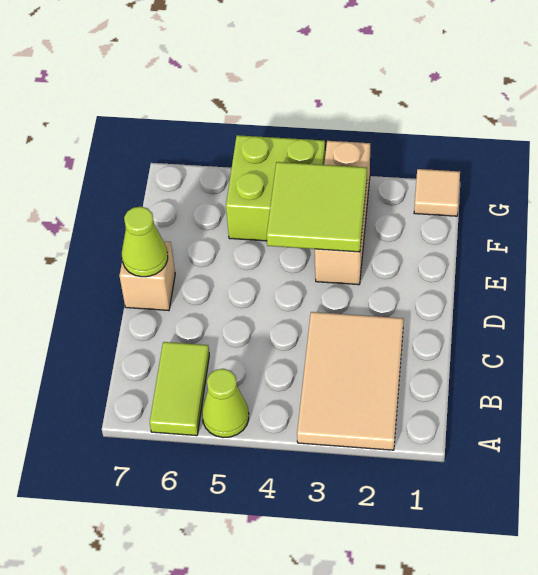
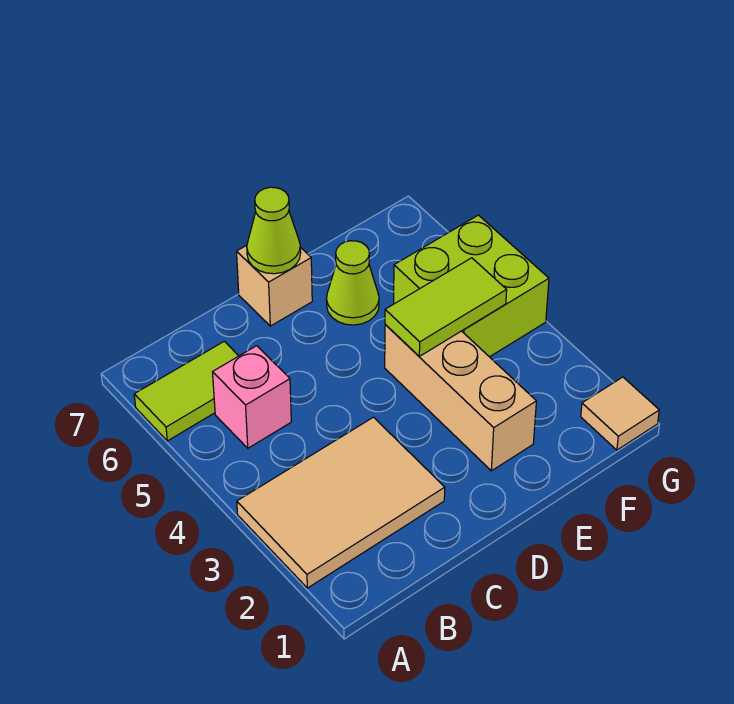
lime 1x1 cone [202,369,249,438] -> lime 1x1 cone moved to [326,241,379,325]
none -> pink 1x1 brick [213,346,291,448]
tan 1x3 brick [315,141,370,285] -> tan 1x3 brick turned to [385,324,536,471]
lime 2x2 tile [267,162,367,252] -> lime 1x2 tile [385,258,507,356]

